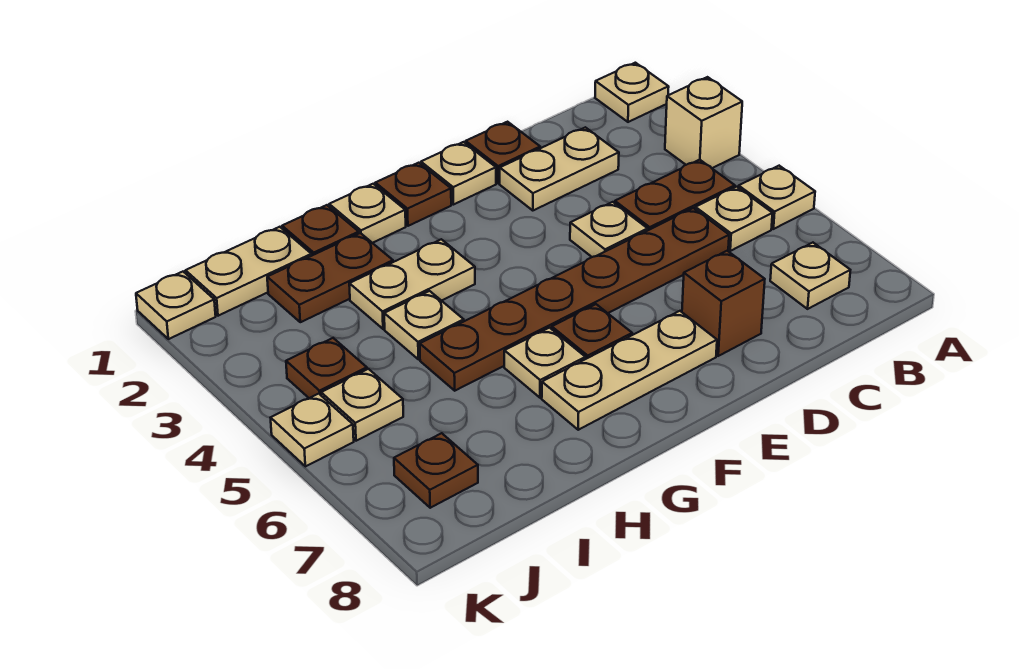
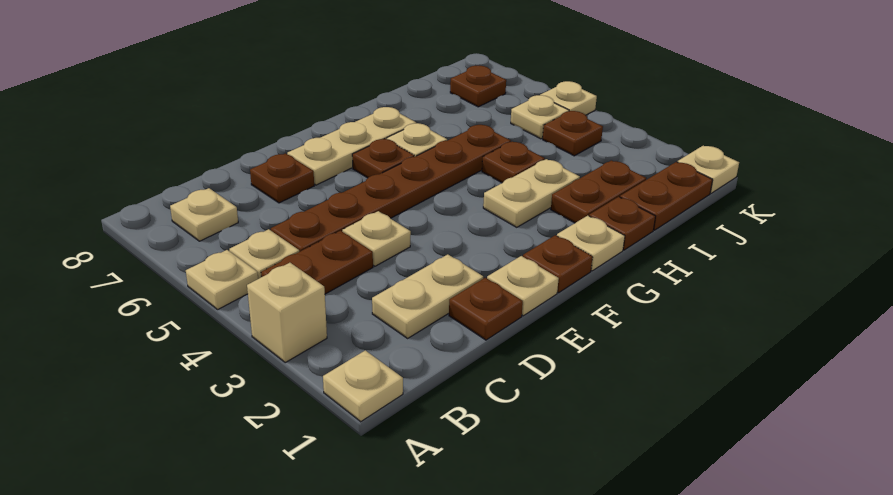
brown 1x1 brick [682,251,765,356] -> brown 1x1 plate [250,153,314,203]
tan 1x1 plate [384,291,464,360] -> brown 1x1 plate [482,141,545,183]
tan 1x2 plate [186,227,312,316] -> brown 1x2 plate [620,162,713,230]

